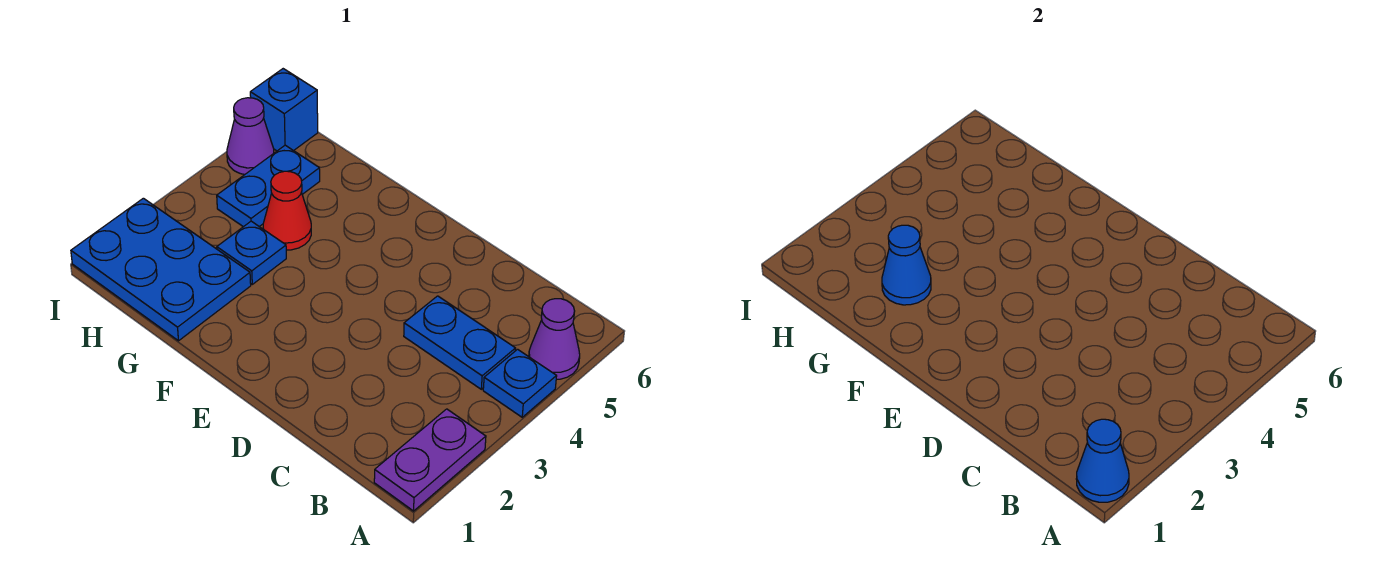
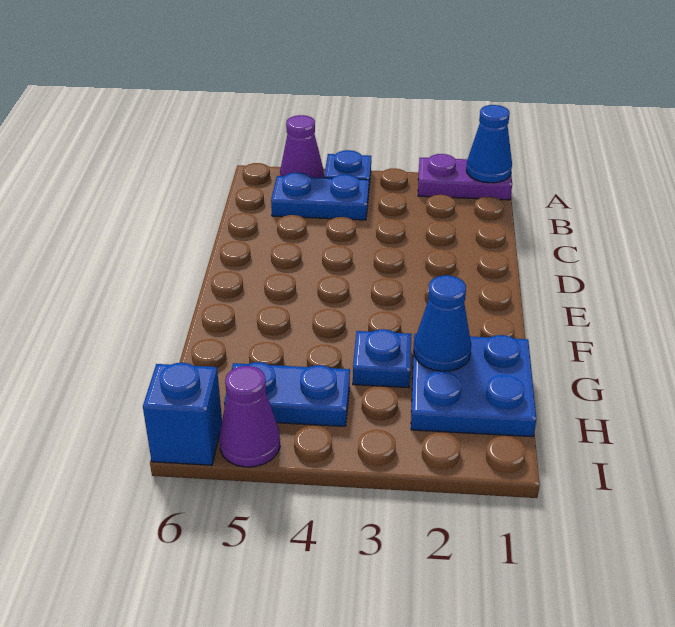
blue 1x2 plate [404,296,516,389] -> blue 1x2 plate turned to [271,173,369,220]
blue 2x3 plate [71,198,251,341] -> blue 2x2 plate [411,334,536,437]
red 1x1 cone [263,171,311,250] -> none

